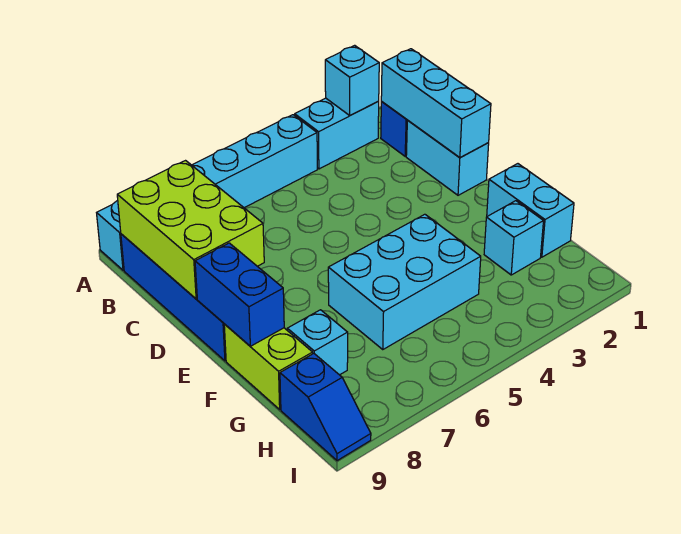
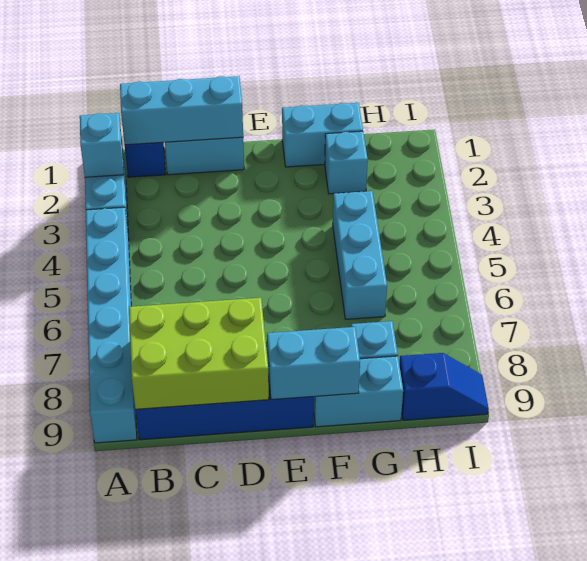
blue 1x2 brick [195,243,284,346] -> cyan 1x2 brick [267,327,360,400]
cyan 2x3 brick [328,214,481,349] -> cyan 1x3 brick [333,191,387,319]
lime 1x2 brick [224,324,313,409] -> cyan 1x2 brick [314,356,403,427]

